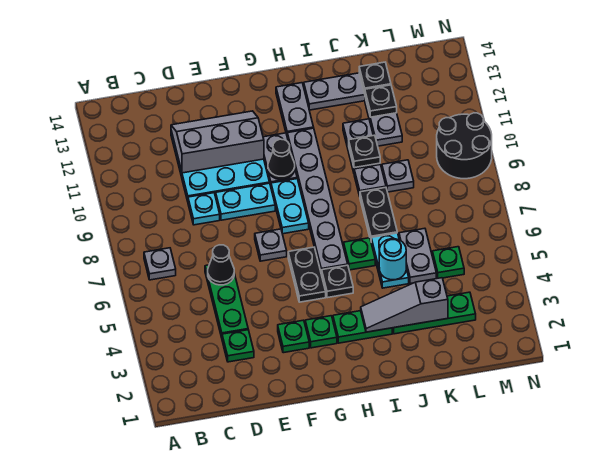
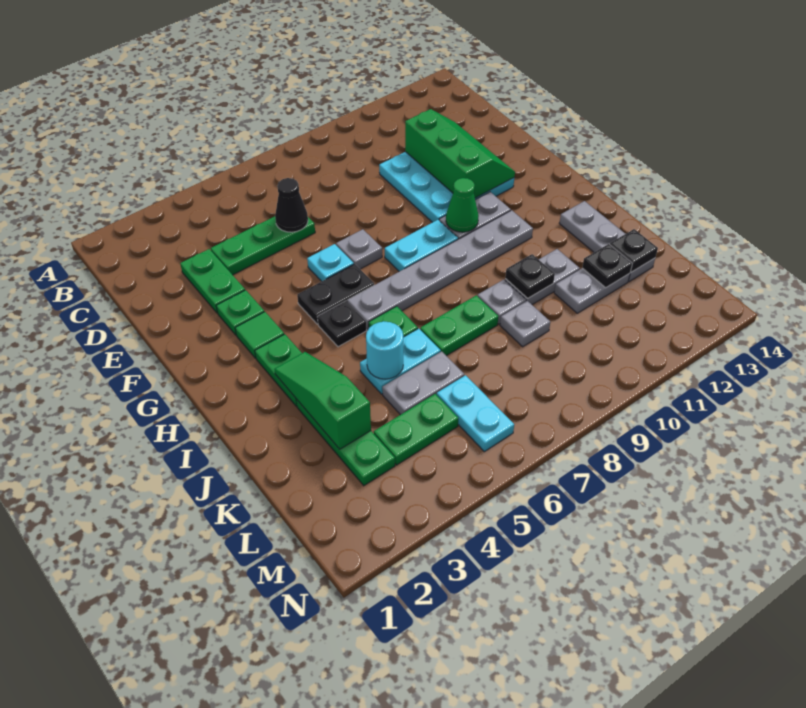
grey 1x1 plate [144,248,176,280] -> none
green 1x1 plate [222,330,254,362] -> green 1x2 plate [180,249,245,313]
cyan 1x1 plate [188,193,220,225] -> cyan 1x1 plate moved to [307,244,354,281]
grey 2x3 slope [171,111,264,173] -> green 2x3 slope [405,109,515,198]
cyan 1x2 plate [216,183,275,220] -> cyan 1x2 plate moved to [437,375,514,452]
green 1x1 plate [305,316,337,348] -> green 1x1 tile [235,312,284,358]
black 1x1 cone [268,139,295,180] -> green 1x1 cone [446,178,479,232]
grey 1x2 plate [276,83,314,134] -> none
grey 1x3 slope [361,278,448,332] -> green 1x3 slope [274,352,371,449]
black 1x2 plate [360,187,397,240] -> green 1x2 plate [420,295,498,356]
green 1x1 plate [432,247,464,278] -> green 1x2 plate [374,394,458,465]
black 2x2 round brick [437,113,492,179] -> none

